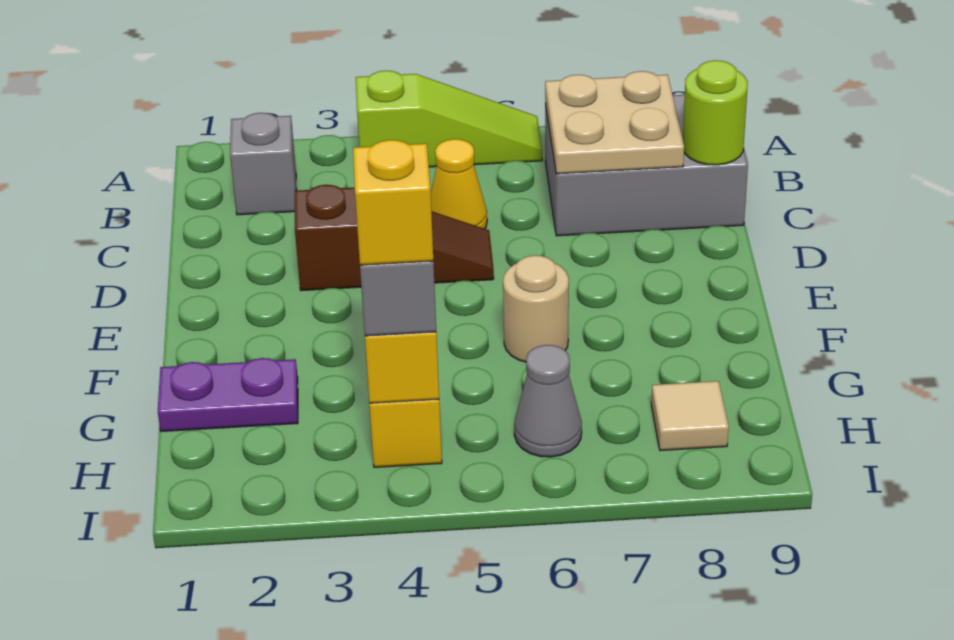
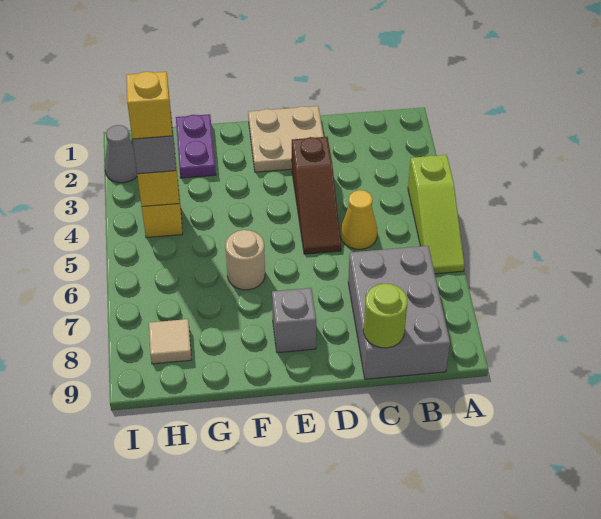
grey 1x1 brick [230,113,297,215] -> grey 1x1 brick moved to [272,288,316,353]
tan 2x2 plate [545,71,684,174] -> tan 2x2 plate moved to [248,106,324,172]
grey 1x1 cone [514,345,582,457] -> grey 1x1 cone moved to [104,125,137,183]

